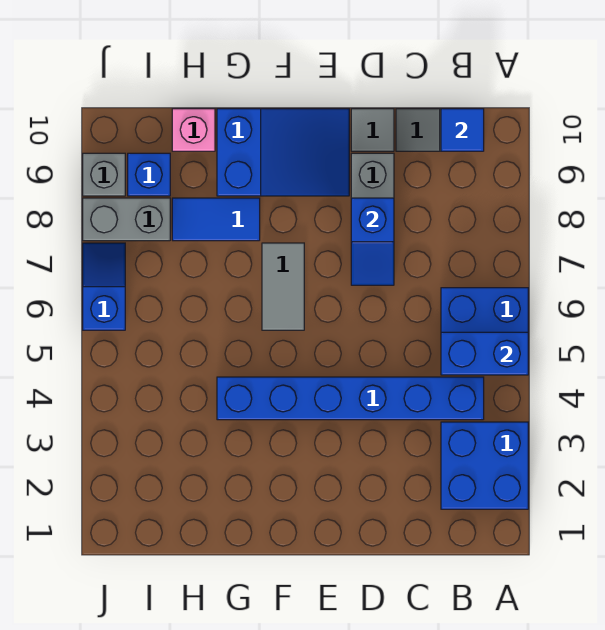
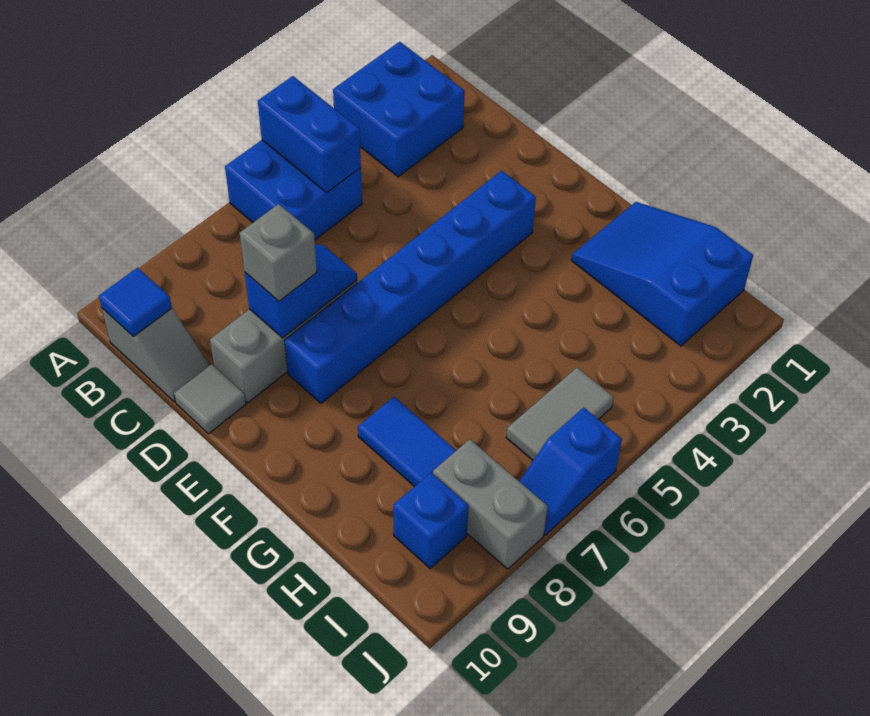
blue 1x6 brick [217,377,484,420] -> blue 1x6 brick turned to [284,171,536,403]
blue 2x3 slope [217,109,349,196] -> blue 2x3 slope moved to [571,202,753,346]
grey 1x2 tile [262,243,304,330] -> grey 1x2 tile moved to [506,368,614,460]
pink 1x1 brick [172,109,215,151] -> none
grey 1x1 brick [83,153,125,196] -> grey 1x1 brick moved to [240,204,317,301]

